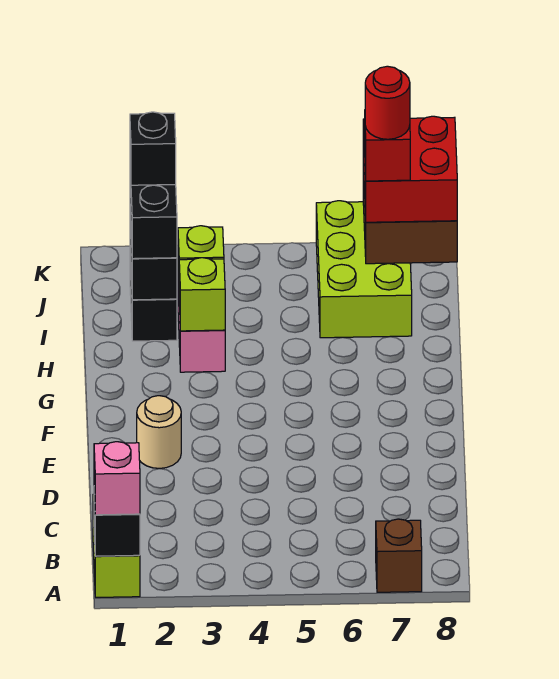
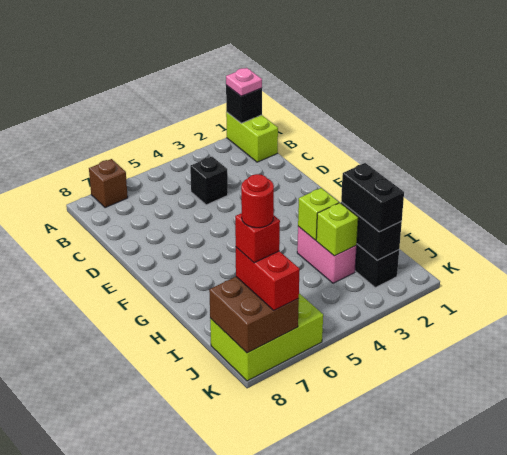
pink 1x1 brick [94,442,140,515] -> pink 1x1 plate [226,68,262,96]
tan 1x1 round brick [137,396,181,468] -> none
lime 2x3 brick [316,201,412,338] -> lime 2x3 brick turned to [210,294,323,381]
black 1x1 brick [130,112,176,185] -> black 1x1 brick moved to [190,157,228,205]
red 2x2 brick [363,116,457,222] -> red 1x2 brick [236,247,300,310]

